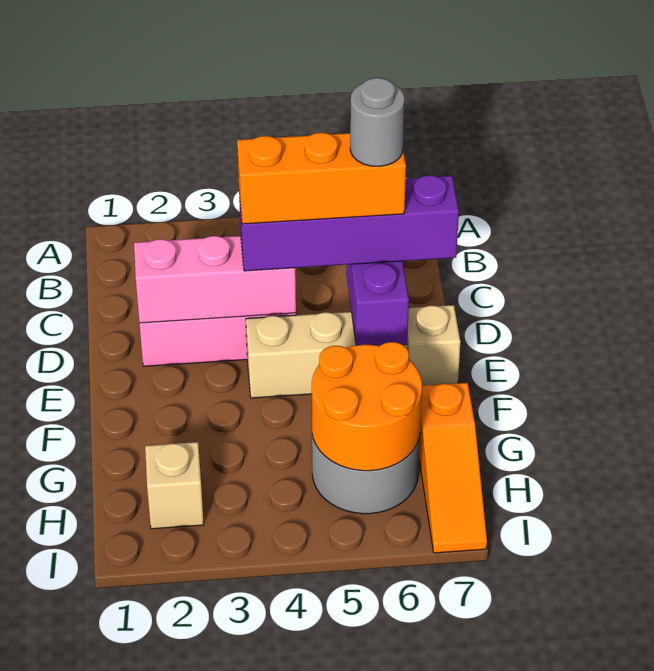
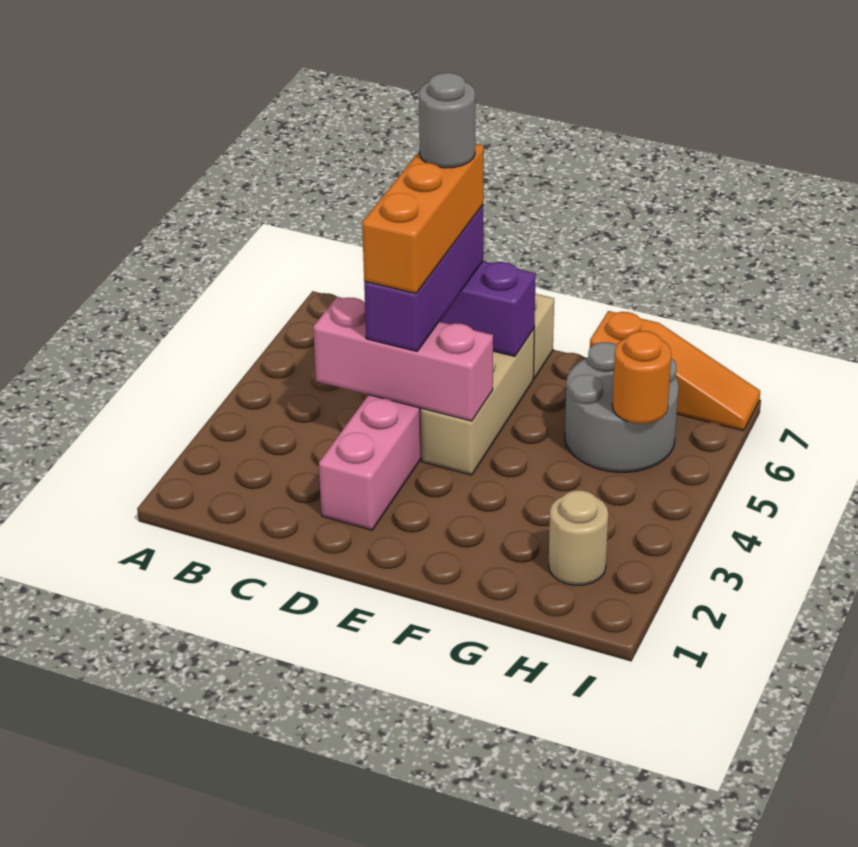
pink 1x3 brick [134,236,296,323] -> pink 1x3 brick turned to [313,297,493,421]
purple 1x4 brick [239,175,459,271] -> purple 1x3 brick [364,205,484,351]
orange 2x2 round brick [312,342,422,471] -> orange 1x1 round brick [612,331,671,424]
tan 1x1 brick [145,442,204,529] -> tan 1x1 round brick [549,490,608,585]

